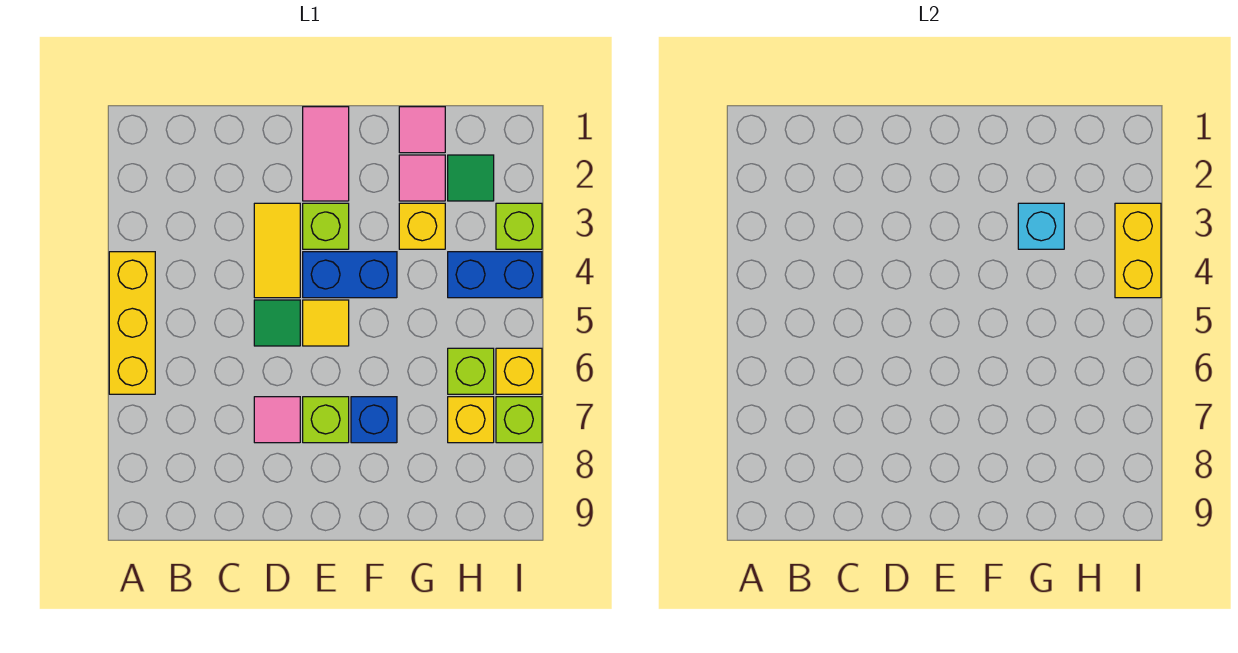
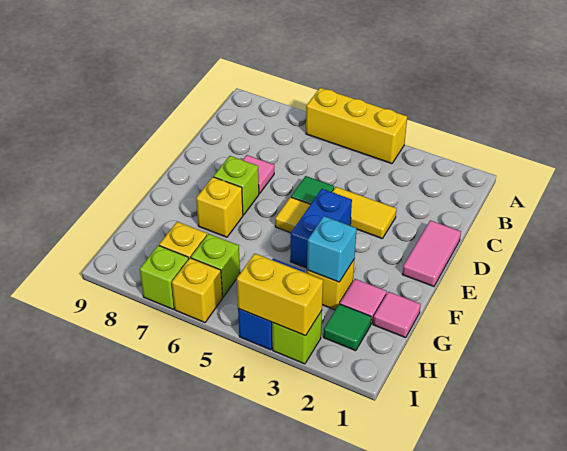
pink 1x2 tile [303,107,349,201] -> pink 1x2 tile turned to [402,220,461,287]
lime 1x1 brick [303,203,349,249] -> none
blue 1x1 brick [351,397,397,443] -> yellow 1x1 brick [196,177,243,237]

